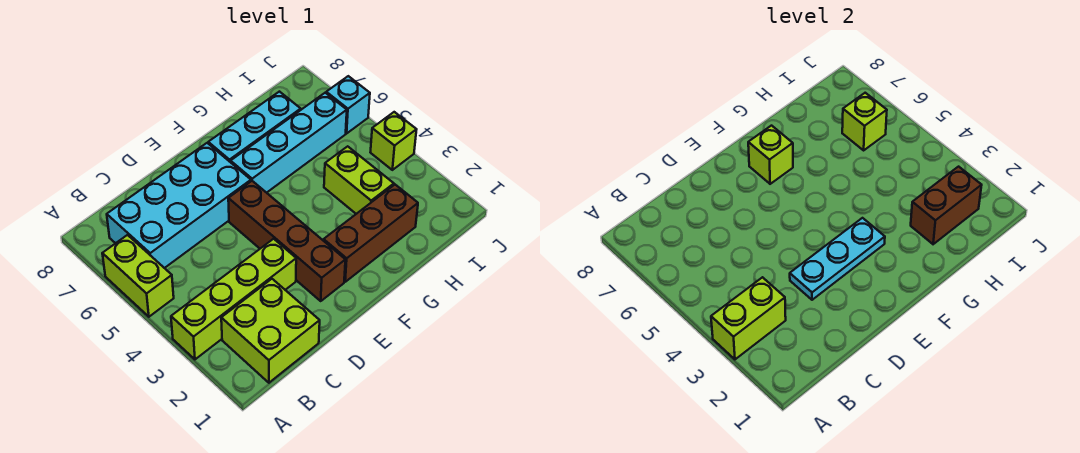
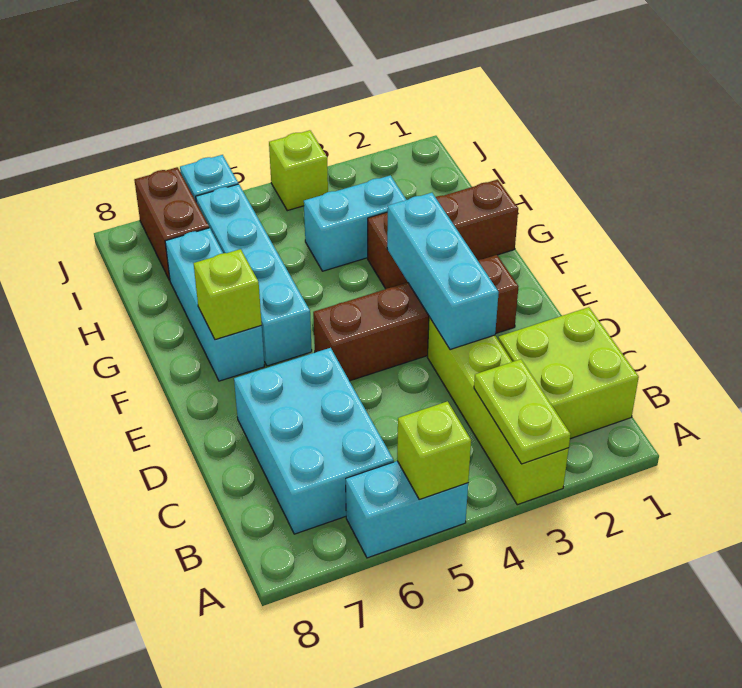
lime 1x2 brick [711,277,786,359] -> lime 1x2 plate [474,359,571,464]
lime 1x2 brick [102,235,174,317] -> cyan 1x2 brick [346,461,468,558]
cyan 2x4 brick [107,143,251,268] -> cyan 2x3 brick [234,348,394,534]
cyan 1x3 plate [790,218,885,300] -> cyan 1x3 brick [387,193,499,350]
brown 1x3 brick [324,185,418,282] -> brown 1x3 brick turned to [368,179,518,289]
brown 1x2 brick [911,167,982,244] -> brown 1x2 brick moved to [134,167,209,280]
lime 1x2 brick [324,146,394,214] -> cyan 1x2 brick [304,175,406,271]
lime 1x1 brick [842,93,887,150] -> lime 1x1 brick moved to [397,401,471,499]

